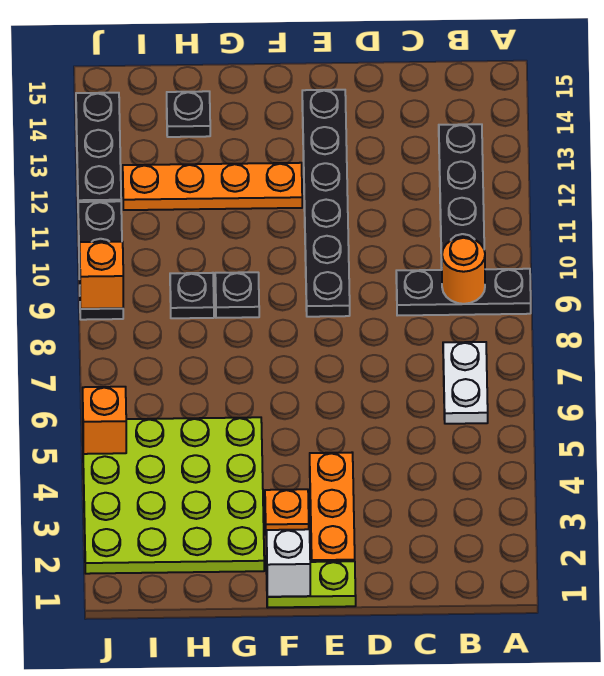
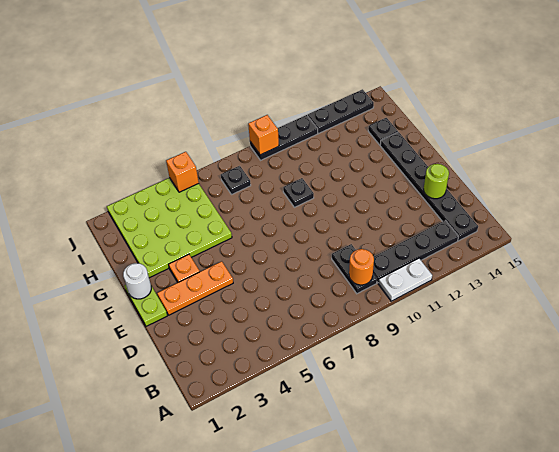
black 1x3 plate [396,269,531,316] -> black 1x2 plate [332,244,377,294]
white 1x2 plate [443,342,488,424] -> white 1x2 plate moved to [378,258,432,301]
none -> lime 1x1 round brick [424,164,449,199]
black 1x6 plate [302,90,350,317] -> black 1x6 plate turned to [380,132,478,241]
white 1x1 brick [266,529,310,597] -> white 1x1 round brick [123,263,151,299]
orange 1x4 plate [123,163,302,210] -> none
black 1x1 plate [170,273,214,318] -> black 1x1 plate moved to [221,166,251,194]

